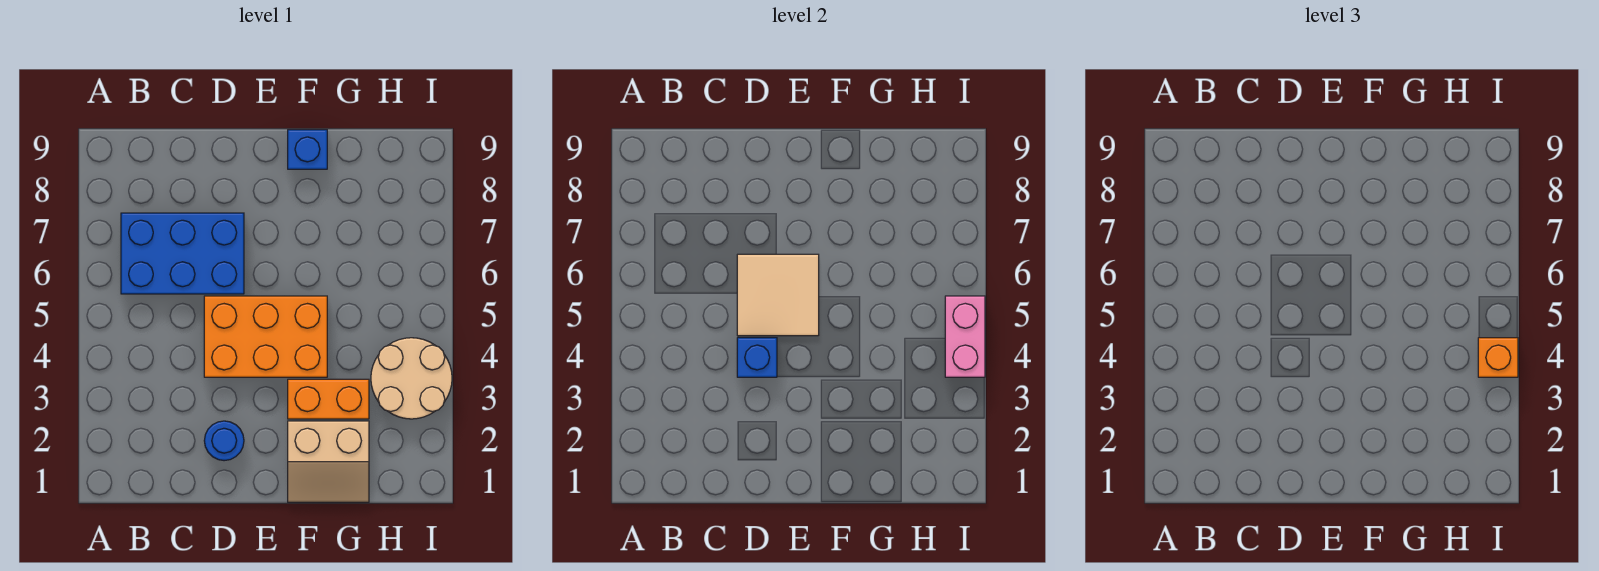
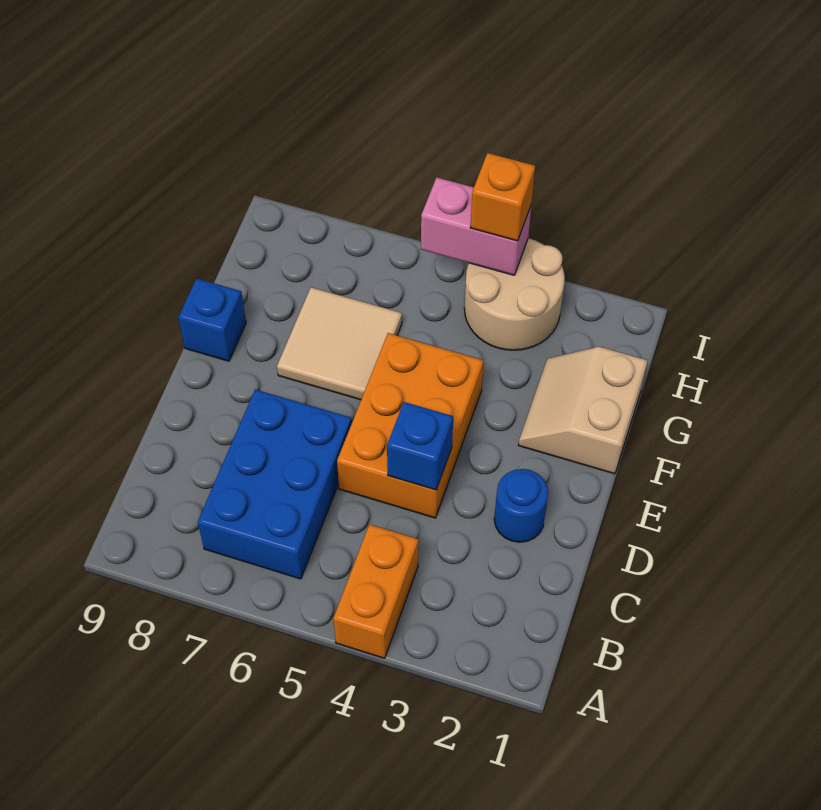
tan 2x2 tile [737,254,819,336] -> tan 2x2 tile moved to [277,287,402,400]
tan 2x2 slope [288,421,369,502] -> tan 2x2 slope turned to [518,347,648,474]
orange 1x2 brick [288,379,369,419] -> orange 1x2 brick moved to [333,524,419,658]

